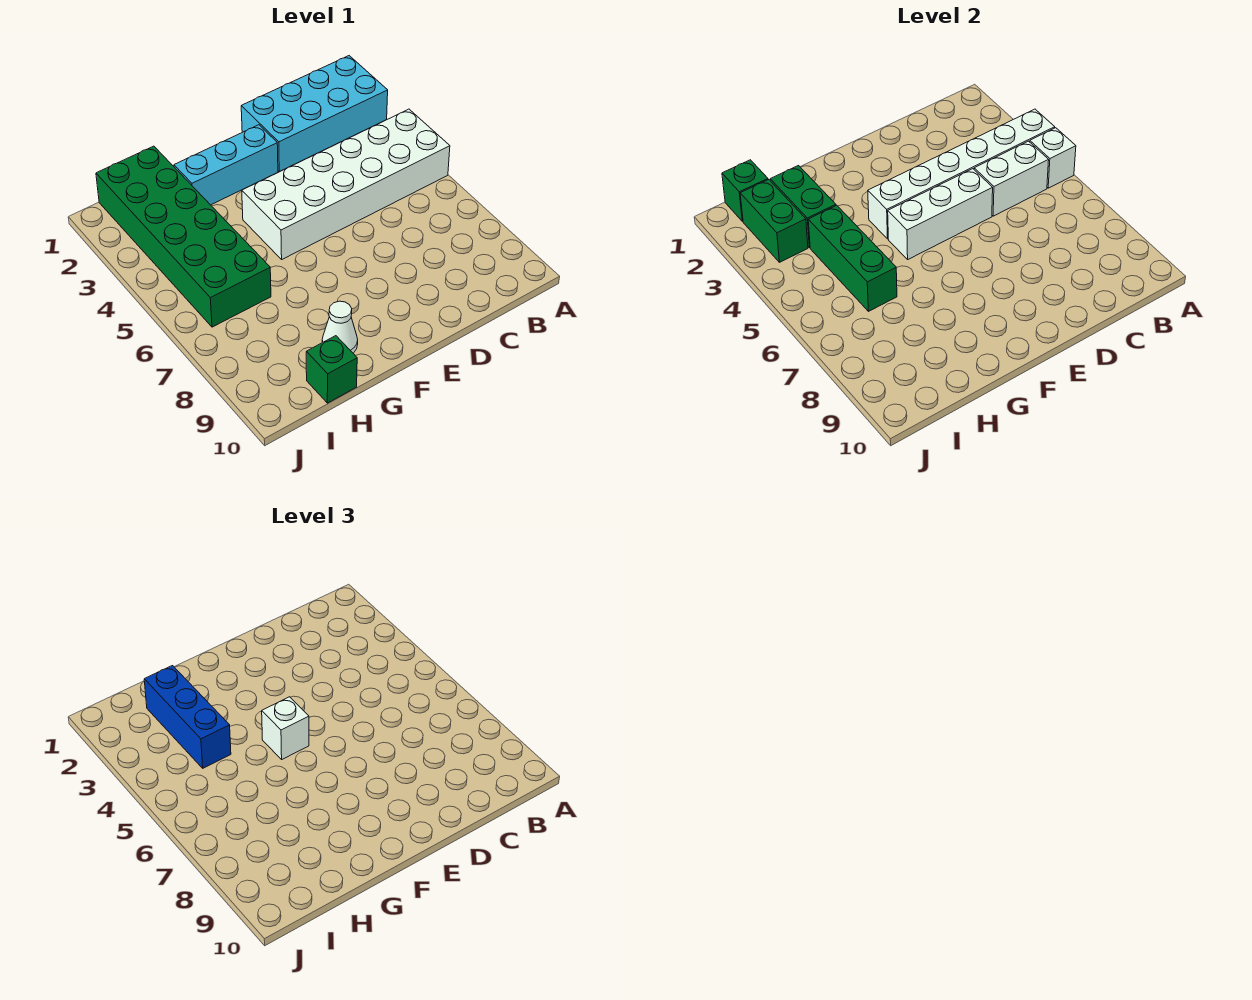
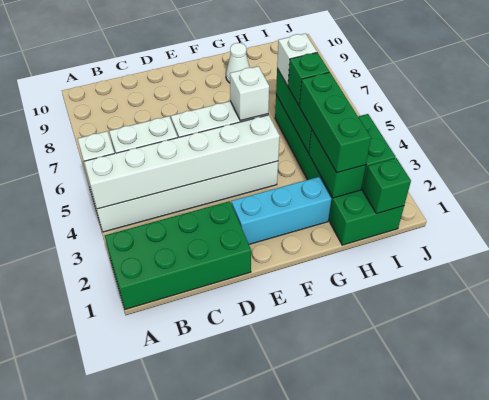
cyan 2x4 brick [241,56,388,172] -> green 2x4 brick [105,201,251,309]
blue 1x3 brick [144,666,231,768] -> green 1x3 brick [300,72,371,173]
none -> white 1x1 brick [277,34,317,86]
green 1x1 brick [306,336,357,403] -> green 1x1 brick moved to [288,52,329,106]

